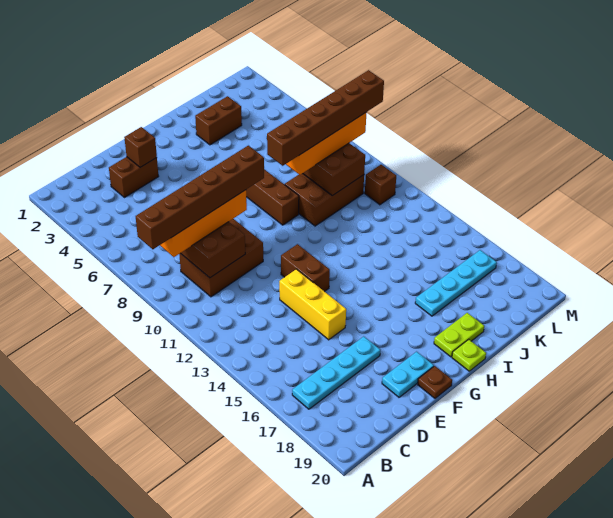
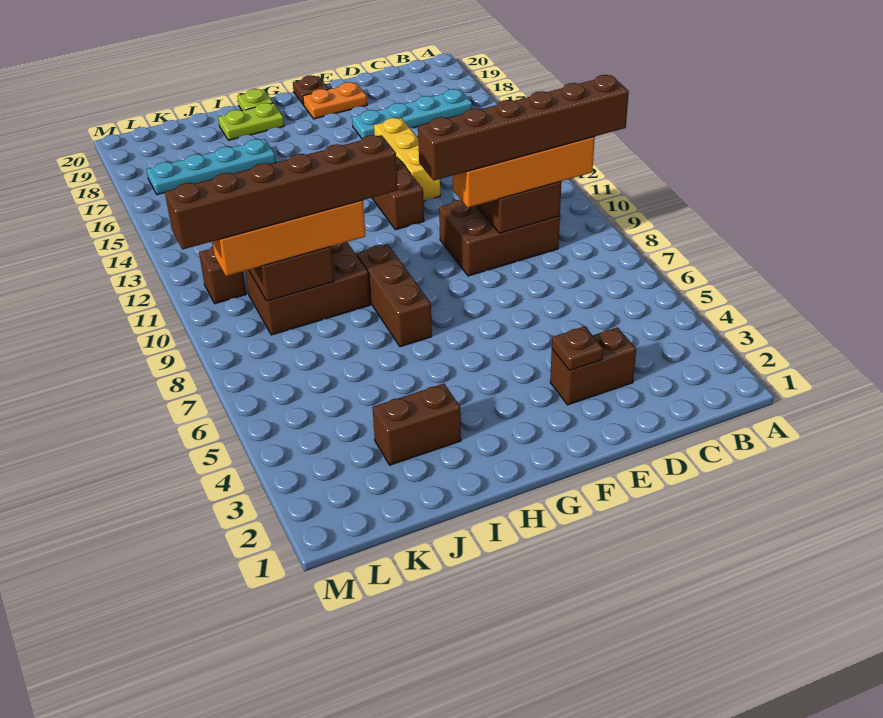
brown 1x1 brick [124,127,157,167] -> brown 1x1 plate [552,327,603,370]
cyan 1x2 plate [382,352,434,397] -> orange 1x2 plate [303,82,367,119]

